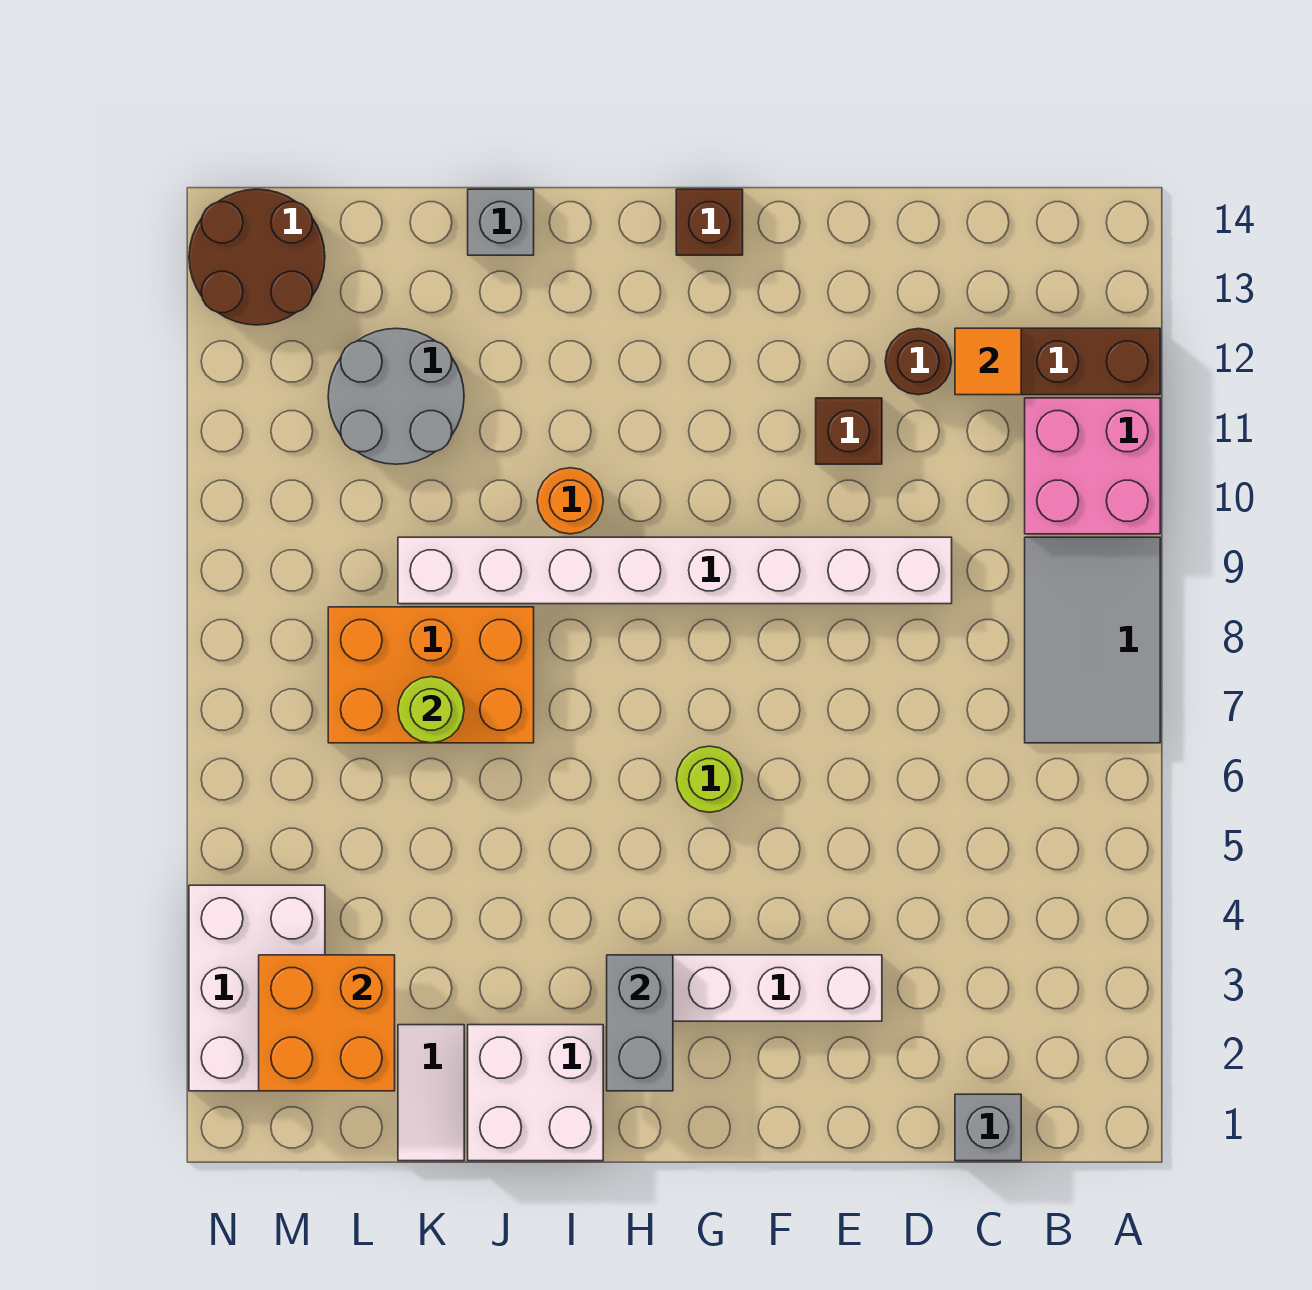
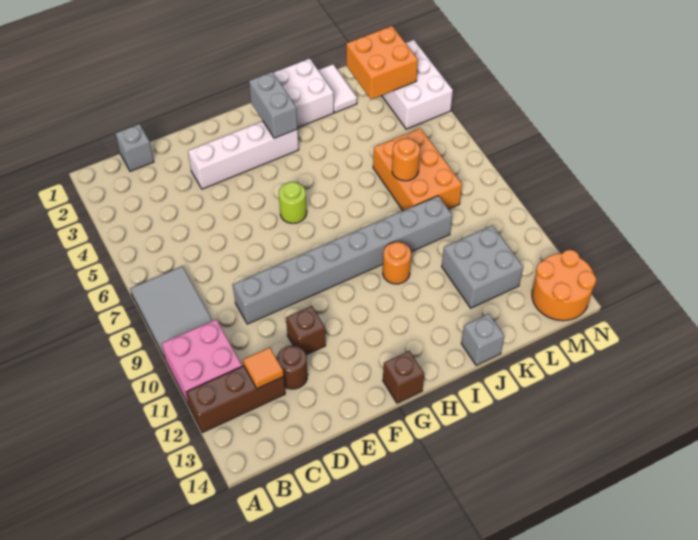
white 1x8 brick [398,537,952,604] -> grey 1x8 brick [233,196,452,324]
orange 2x3 brick [328,607,534,743] -> orange 2x3 brick turned to [373,128,462,211]
lime 1x1 round brick [398,677,464,743] -> orange 1x1 round brick [392,138,420,181]
grey 2x2 round brick [328,328,464,464] -> grey 2x2 brick [442,226,523,308]
brown 2x2 round brick [189,189,325,325] -> orange 2x2 round brick [532,250,596,321]

